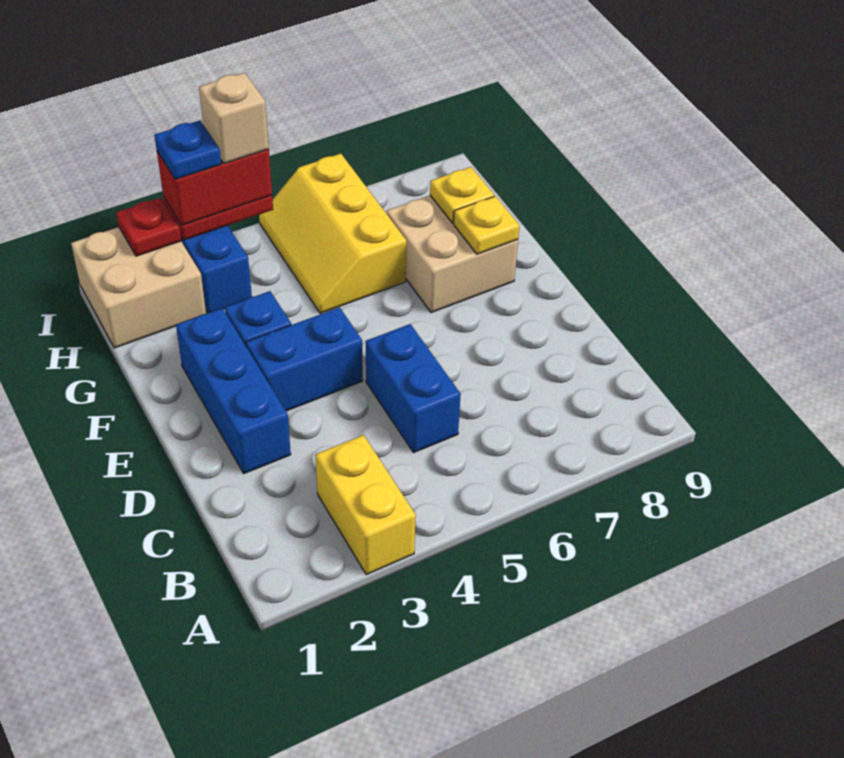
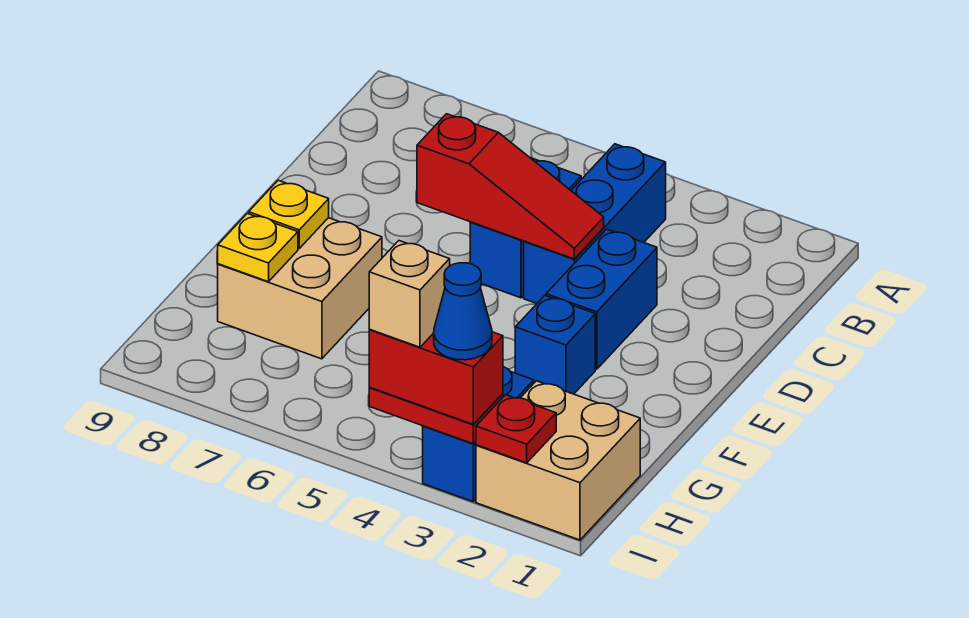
yellow 1x2 brick [316,435,416,574] -> none
blue 1x3 brick [176,308,291,473] -> blue 1x3 brick moved to [524,144,666,304]
none -> red 1x3 slope [417,114,604,259]
blue 1x2 brick [246,307,363,411] -> blue 1x2 brick turned to [546,229,657,369]
yellow 2x3 slope [259,154,407,313] -> none
blue 1x1 plate [154,121,221,179] -> blue 1x1 cone [434,263,492,360]

